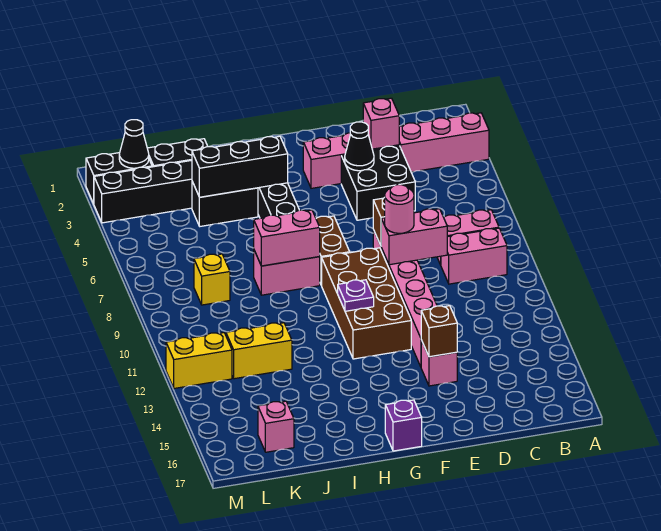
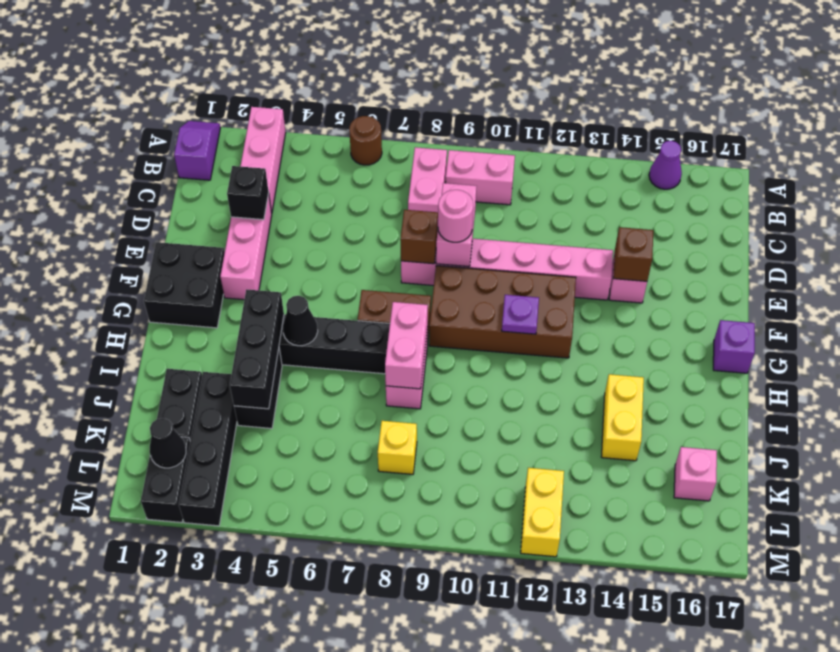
none -> purple 1x2 slope [174,121,221,180]
none -> brown 1x1 round brick [349,116,382,165]
none -> purple 1x1 cone [649,141,682,189]
pink 1x2 brick [441,228,507,284] -> pink 1x2 brick turned to [446,150,515,205]
pink 1x1 brick [363,98,399,149] -> black 1x1 brick [227,166,269,220]
black 2x2 brick [341,146,415,220] -> black 2x2 brick moved to [144,242,225,328]
black 1x1 cone [345,122,374,171] -> black 1x1 cone moved to [283,296,318,346]
yellow 1x2 brick [226,323,292,379] -> yellow 1x2 brick moved to [601,374,644,461]

